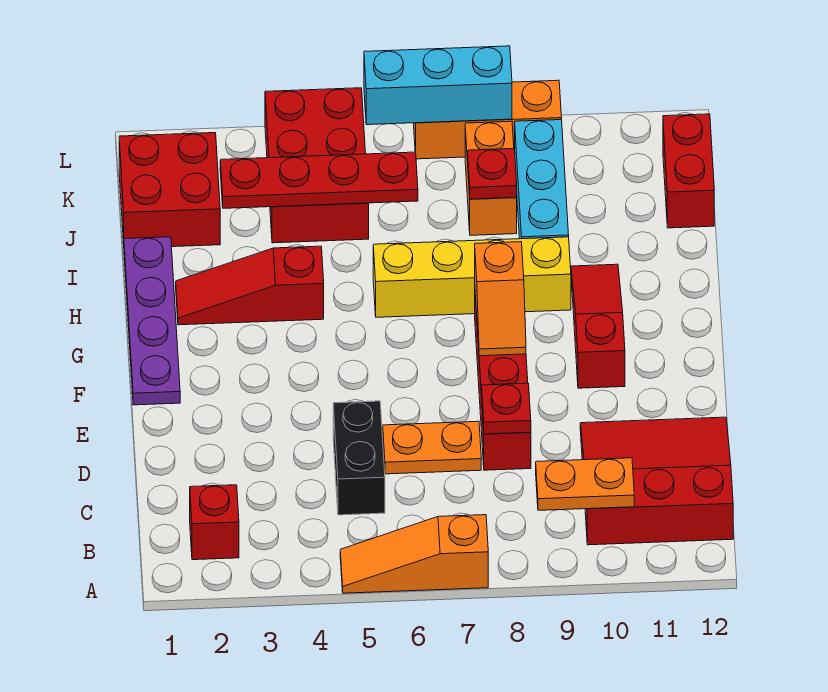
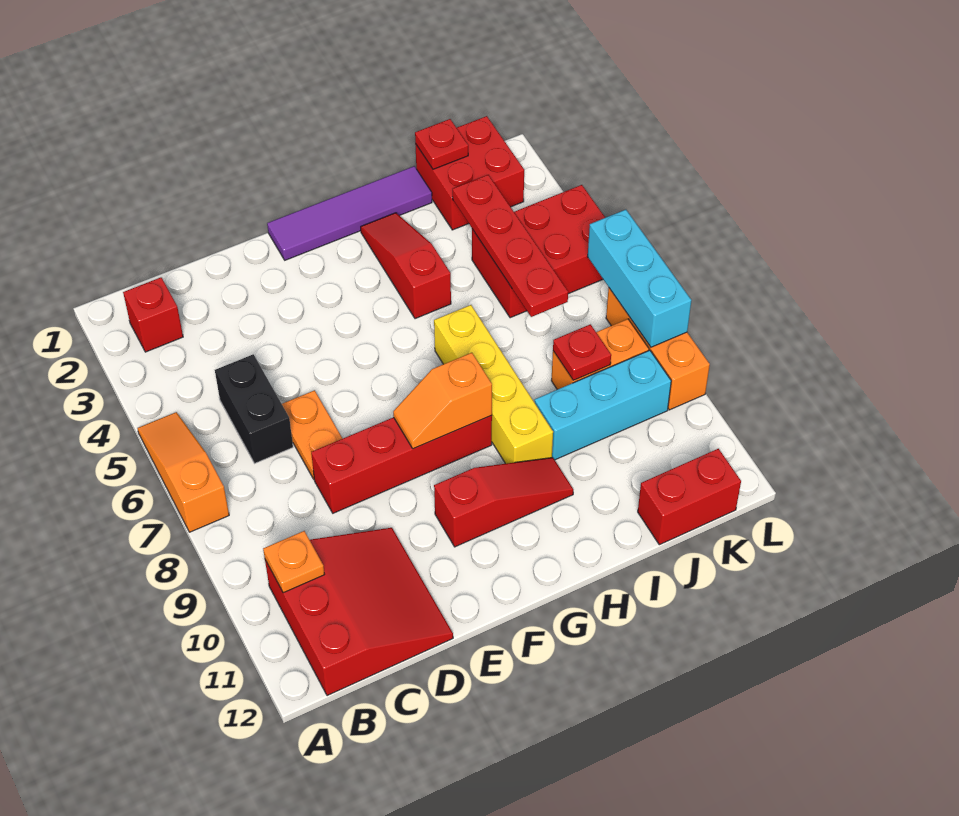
orange 1x2 plate [536,458,634,510] -> orange 1x1 plate [263,531,325,593]
black 1x2 brick [333,401,385,515] -> black 1x2 brick turned to [215,354,293,463]
red 1x1 plate [482,383,531,434] -> red 1x1 plate moved to [415,119,468,169]
purple 1x4 plate [124,237,180,405] -> purple 1x4 tile [267,166,432,260]

